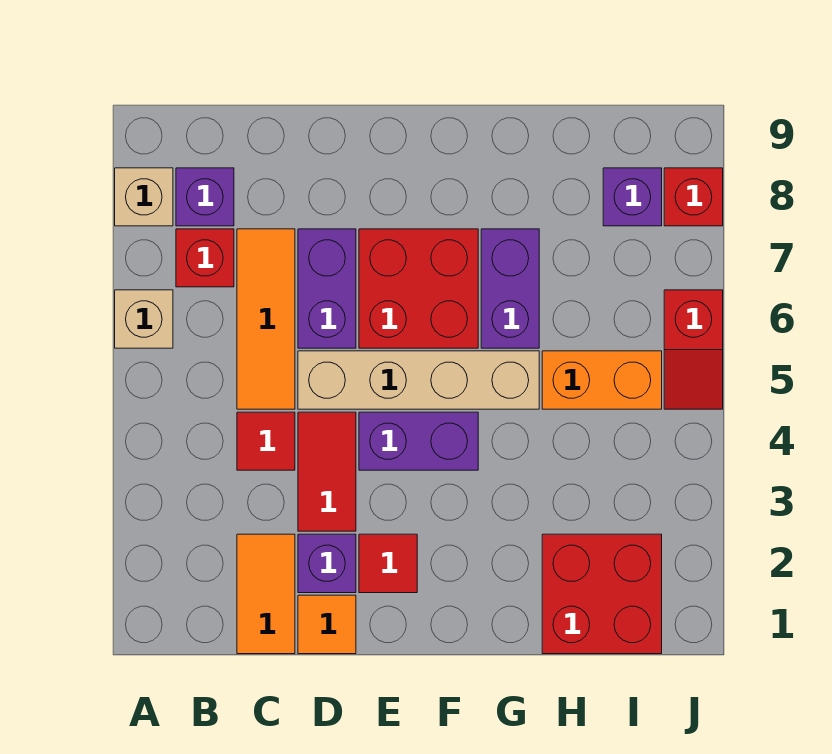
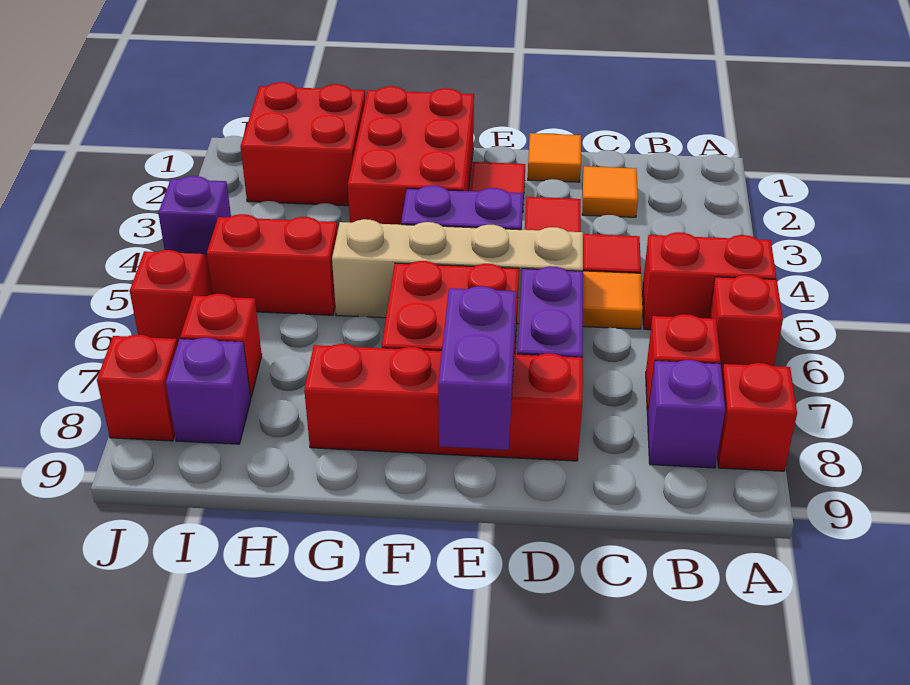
none -> red 1x2 brick [642,232,776,330]
tan 1x1 brick [115,290,173,348] -> red 1x1 brick [709,275,783,373]
tan 1x1 brick [115,168,173,226] -> red 1x1 brick [717,363,797,471]
orange 1x2 tile [237,534,295,654] -> orange 1x1 tile [582,166,638,217]
orange 1x3 tile [237,229,295,409] -> orange 1x1 tile [583,271,643,329]
purple 1x1 brick [298,534,356,593] -> purple 1x1 brick moved to [158,176,231,256]
none -> red 1x4 brick [304,344,583,461]
none -> red 2x3 brick [348,86,474,225]
purple 1x2 brick [481,229,539,348] -> purple 1x2 brick moved to [438,286,516,450]
orange 1x2 brick [542,351,662,409] -> red 1x2 brick [207,214,337,315]
none -> red 1x1 brick [180,294,262,397]

